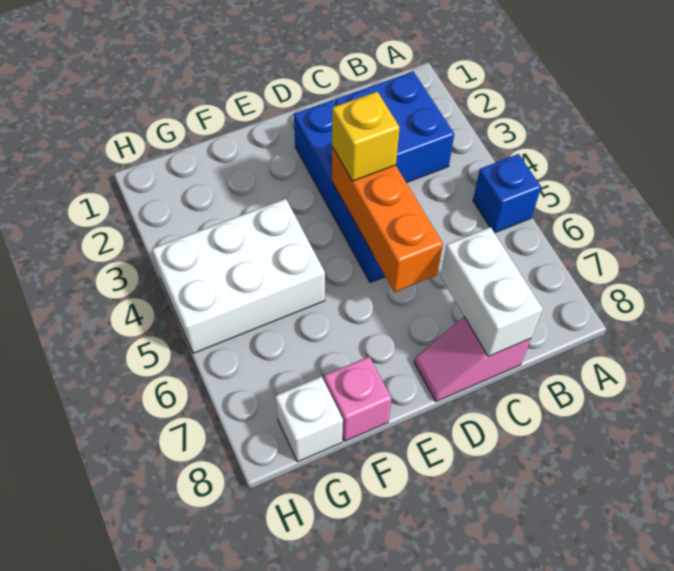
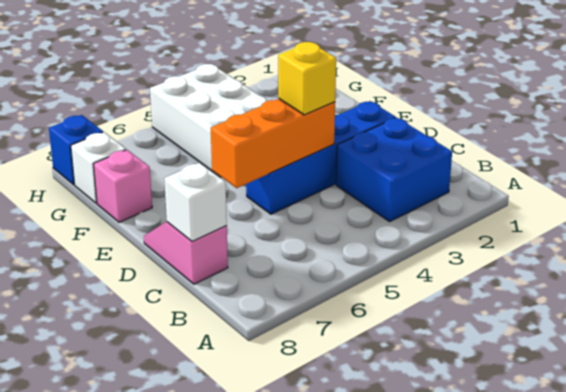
blue 1x1 brick [473,154,541,233] -> blue 1x1 brick moved to [49,115,103,185]
white 1x2 brick [440,227,543,356] -> white 1x1 brick [164,163,227,241]

